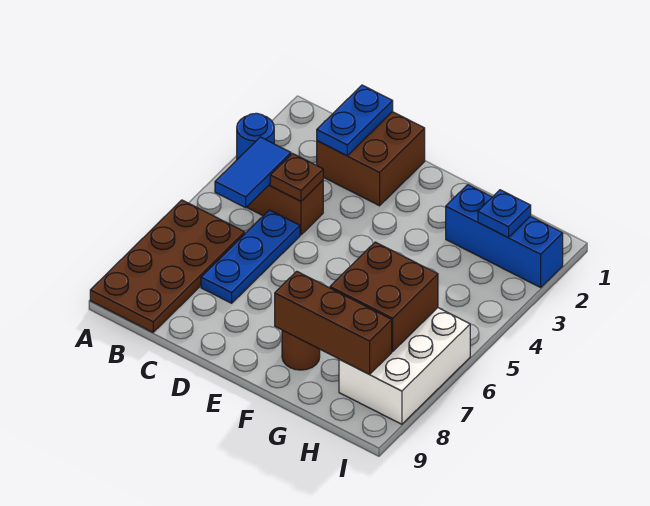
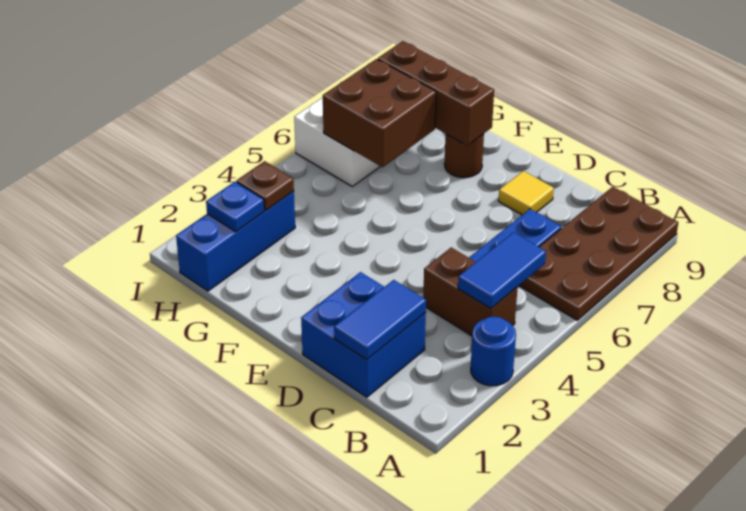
brown 2x2 brick [317,112,425,206] -> blue 2x2 brick [301,272,426,397]
blue 1x2 plate [317,85,393,156] -> blue 1x2 tile [334,280,426,360]
brown 1x1 plate [270,154,323,201] -> brown 1x1 plate moved to [236,161,294,210]
none -> yellow 1x1 tile [498,171,554,215]
blue 1x3 brick [446,185,563,287] -> blue 1x3 brick turned to [176,191,295,291]

